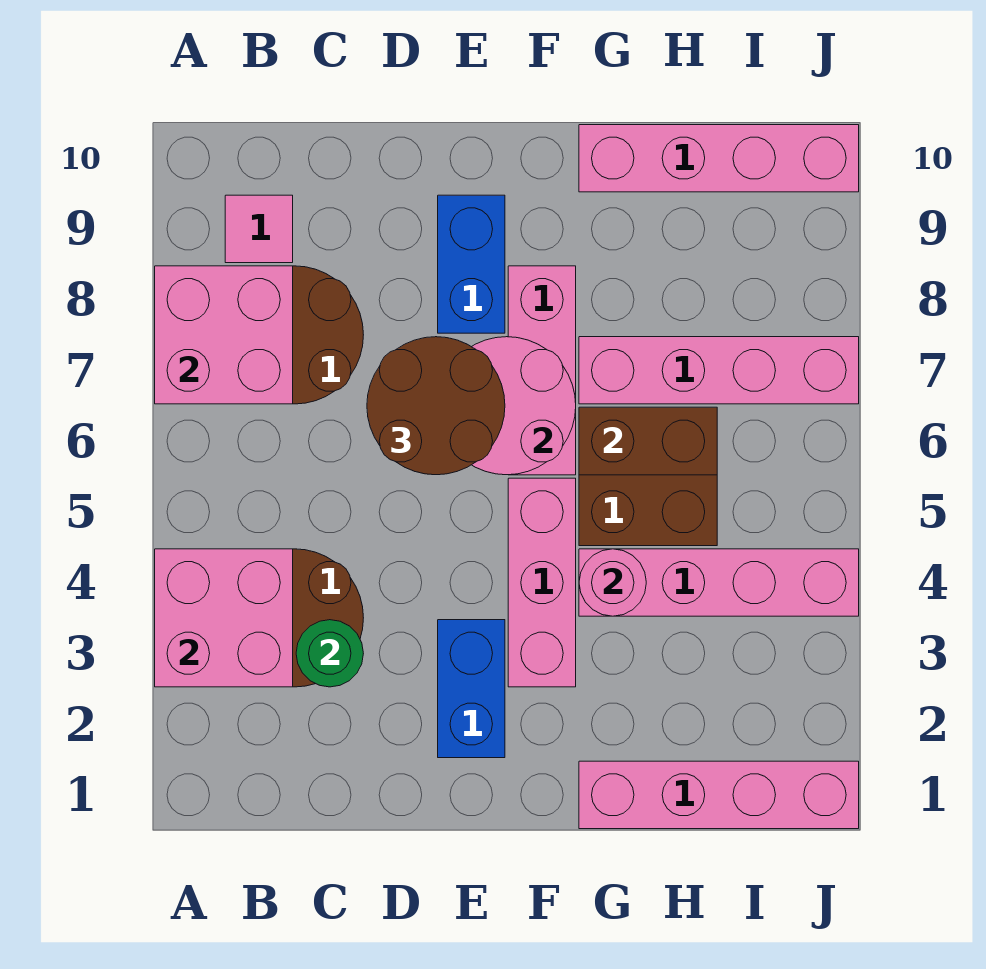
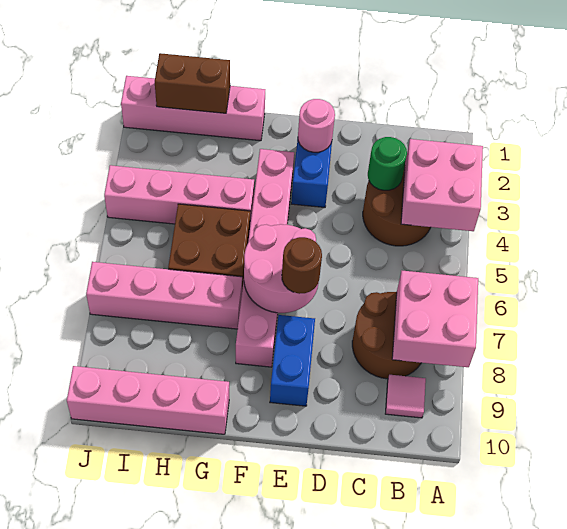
brown 2x2 round brick [367,337,505,475] -> brown 1x1 round brick [282,237,322,294]
pink 1x1 round brick [579,549,646,616] -> pink 1x1 round brick moved to [298,99,335,152]
brown 1x2 brick [579,407,717,475] -> brown 1x2 brick moved to [155,53,230,113]

